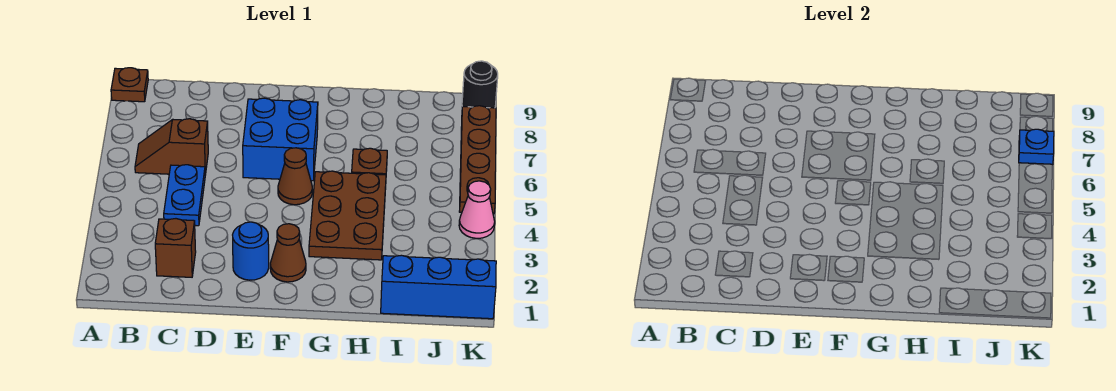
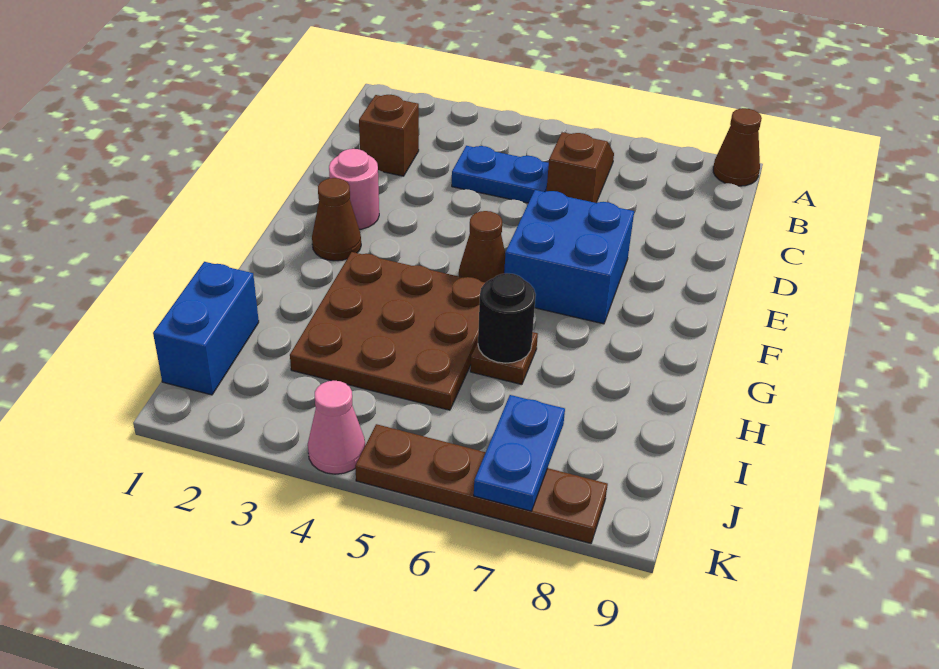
brown 1x1 plate [111,68,148,102] -> brown 1x1 cone [713,108,762,186]
blue 1x1 round brick [233,222,269,280] -> pink 1x1 round brick [329,149,379,229]
brown 2x3 plate [309,171,386,260] -> brown 3x3 plate [290,252,485,410]
blue 1x3 brick [381,255,496,319] -> blue 1x2 brick [153,262,259,395]
blue 1x1 plate [1019,129,1054,165] -> blue 1x2 plate [474,395,565,511]
black 1x1 round brick [462,61,498,108] -> black 1x1 round brick moved to [478,273,536,363]

